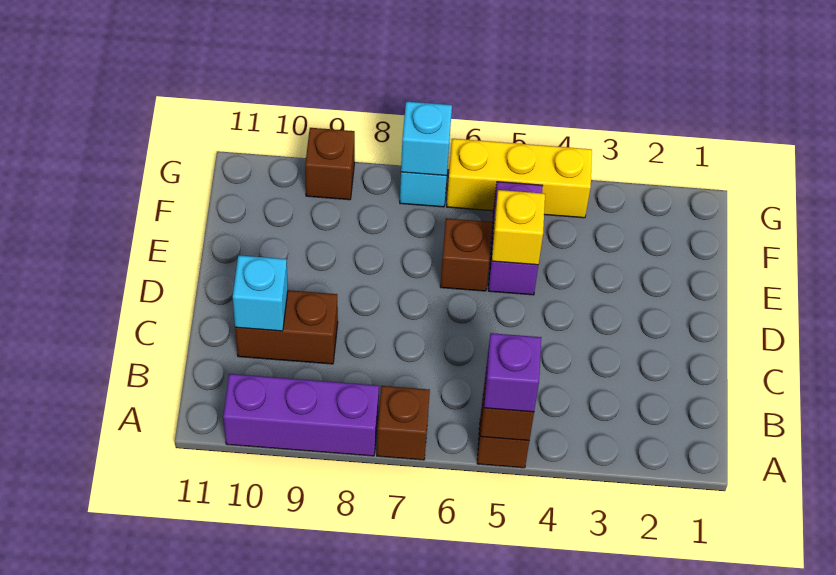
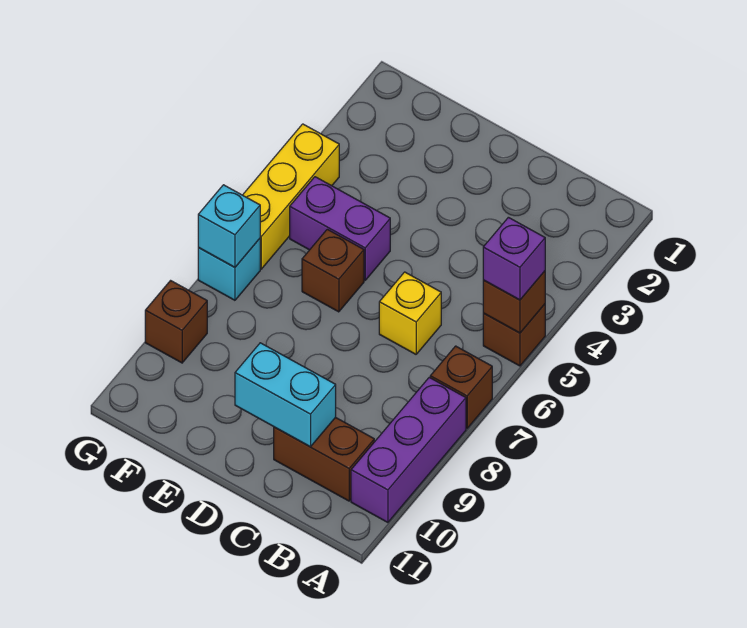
brown 1x2 brick [235,290,338,364] -> brown 1x2 brick turned to [274,417,374,501]
cyan 1x1 brick [233,255,288,331] -> cyan 1x2 brick [235,343,336,447]
yellow 1x1 brick [492,190,545,265] -> yellow 1x1 brick moved to [379,272,441,354]

